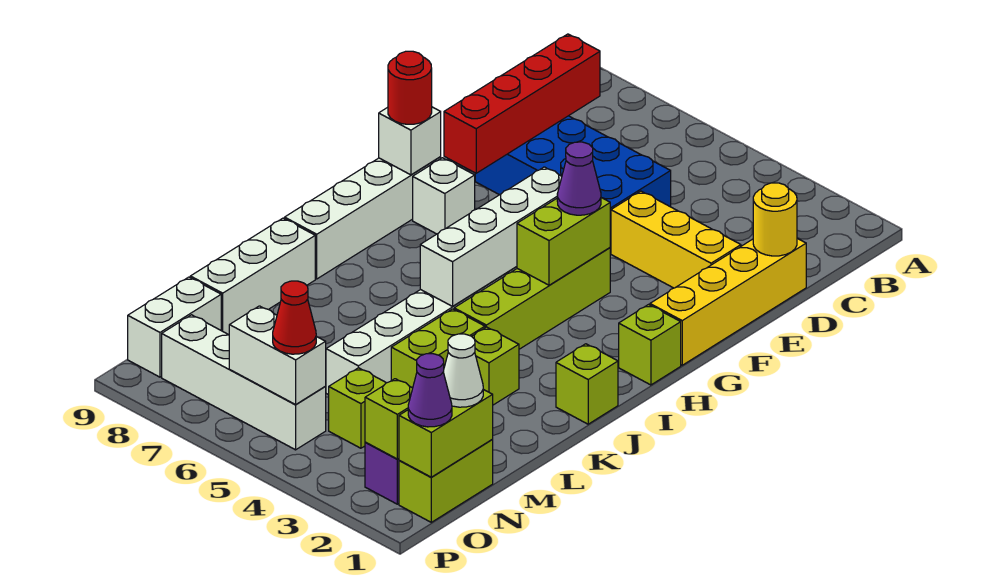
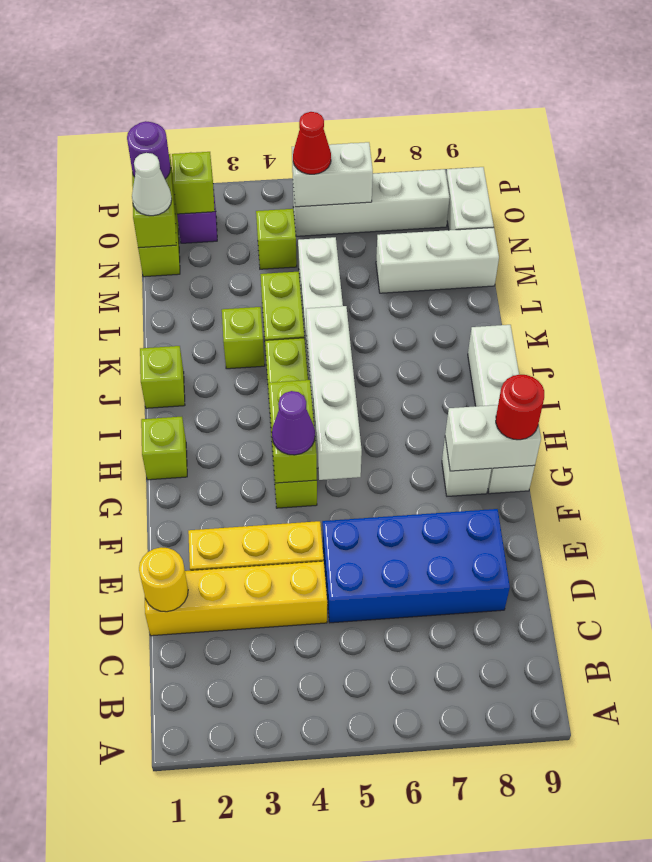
red 1x4 brick [444,34,600,173] -> none
yellow 1x4 brick [650,238,806,365] -> yellow 1x4 brick turned to [145,561,327,636]
white 1x1 brick [379,107,441,175] -> white 1x2 brick [445,405,541,471]
white 1x3 brick [190,218,315,334] -> white 1x3 brick turned to [376,227,499,293]
purple 1x1 cone [408,354,452,427] -> purple 1x1 round brick [127,121,171,179]

